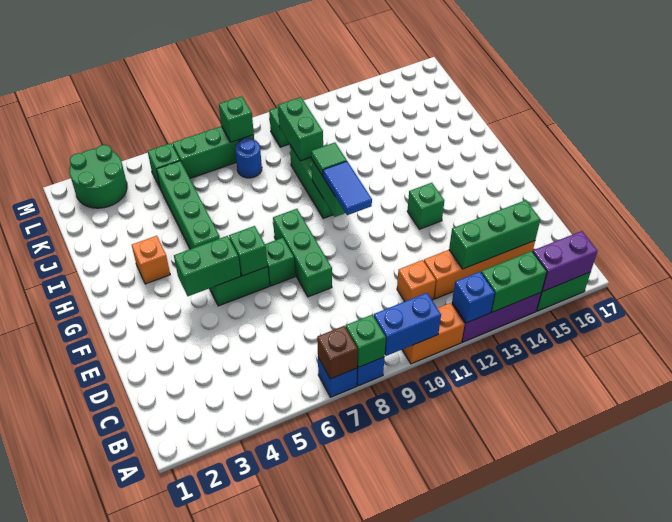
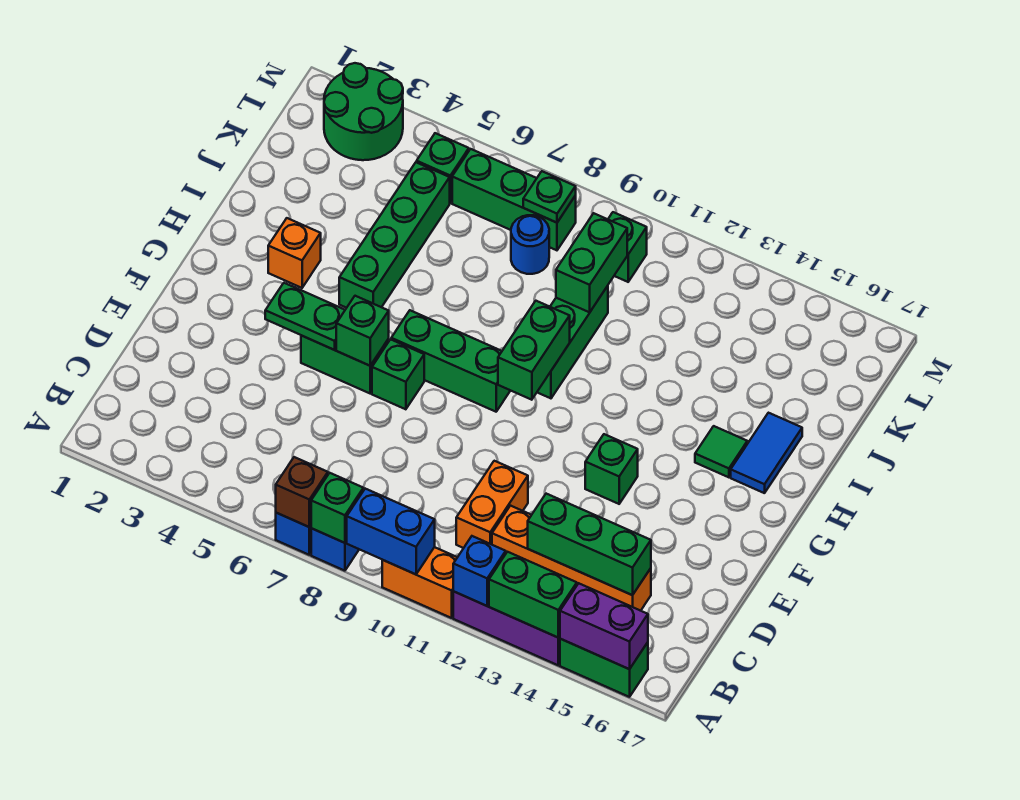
orange 1x1 brick [397,260,436,301] -> orange 1x2 brick [456,461,528,548]
green 1x3 brick [273,209,332,297] -> green 1x3 brick turned to [391,310,510,412]
green 1x2 brick [174,236,241,296] -> green 1x2 plate [265,283,345,350]
blue 1x2 tile [323,161,372,215] -> blue 1x2 tile moved to [731,413,802,493]
green 1x1 tile [311,143,347,176] -> green 1x1 tile moved to [695,426,747,477]
green 1x1 brick [219,96,254,142] -> green 1x1 plate [523,171,576,223]

